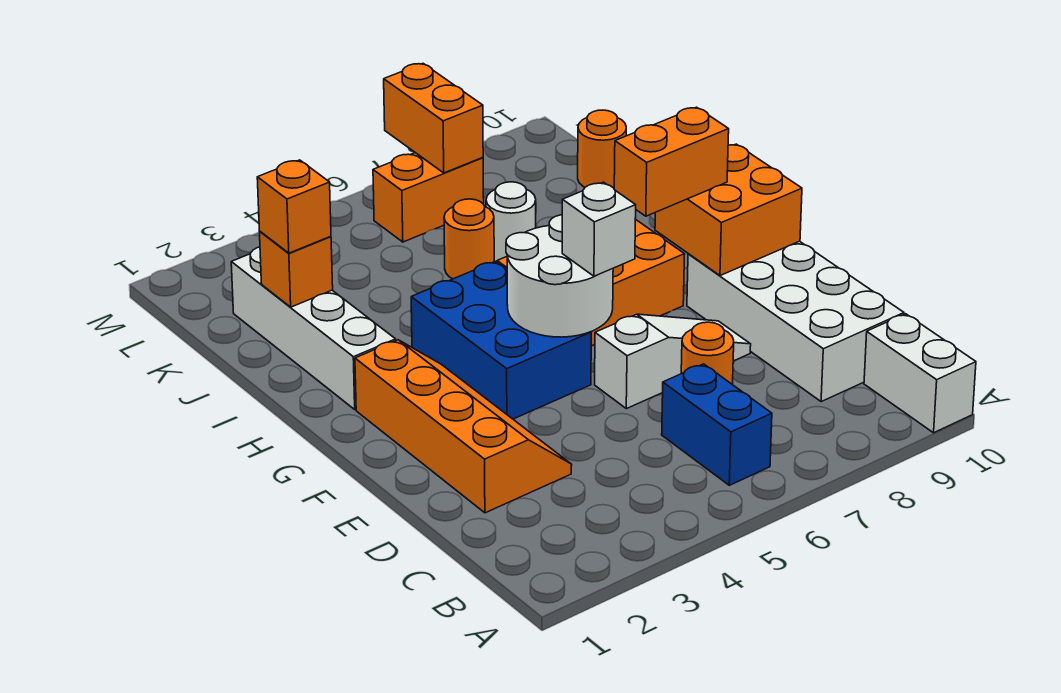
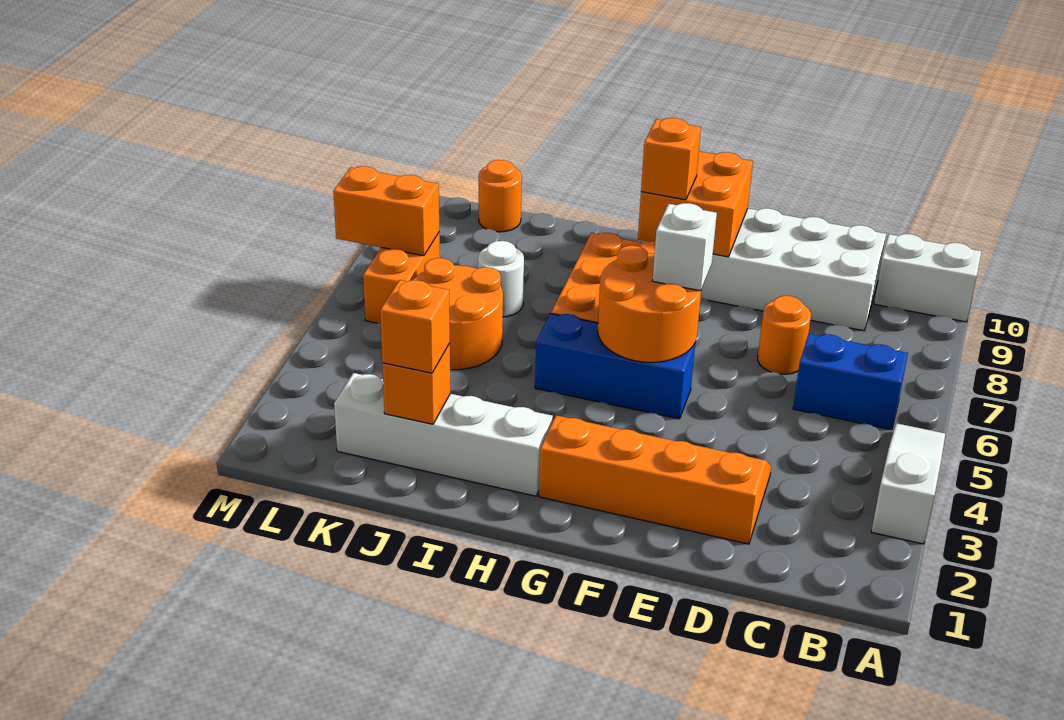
white 1x3 slope [595,314,751,409] -> white 1x3 slope moved to [871,423,945,544]
blue 2x3 brick [411,261,591,419] -> blue 1x3 brick [535,313,695,419]
white 2x2 round brick [506,215,613,337] -> orange 2x2 round brick [598,246,701,362]
orange 1x2 brick [614,107,729,216] -> orange 1x1 brick [641,118,701,200]
orange 1x1 round brick [444,199,494,279] -> orange 2x2 round brick [413,258,503,370]

